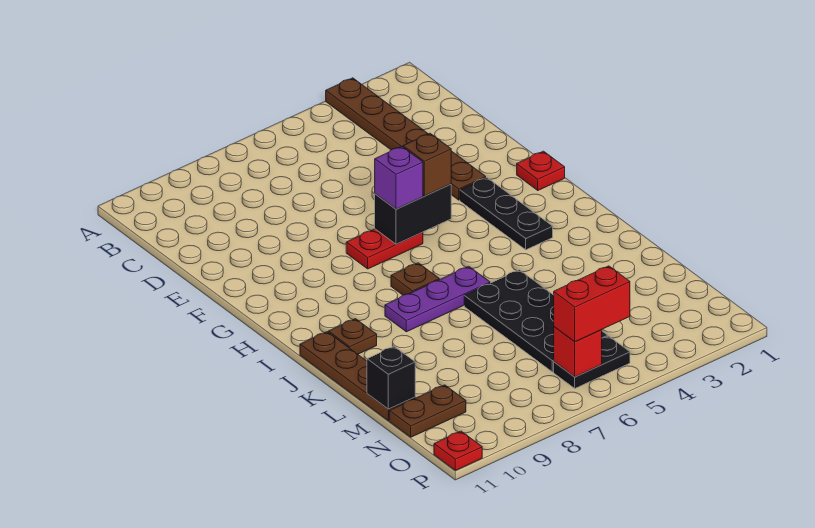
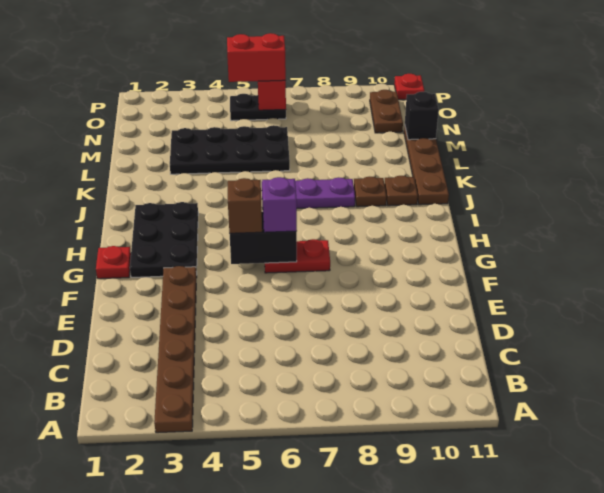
black 1x3 plate [460,177,553,250] -> black 2x3 plate [130,202,198,277]
brown 1x1 plate [391,263,439,295] -> brown 1x1 plate moved to [354,177,386,207]
black 2x4 plate [464,270,608,372] -> black 2x4 plate turned to [170,125,290,174]
brown 1x2 plate [389,385,466,437] -> brown 1x2 plate turned to [370,90,403,133]

